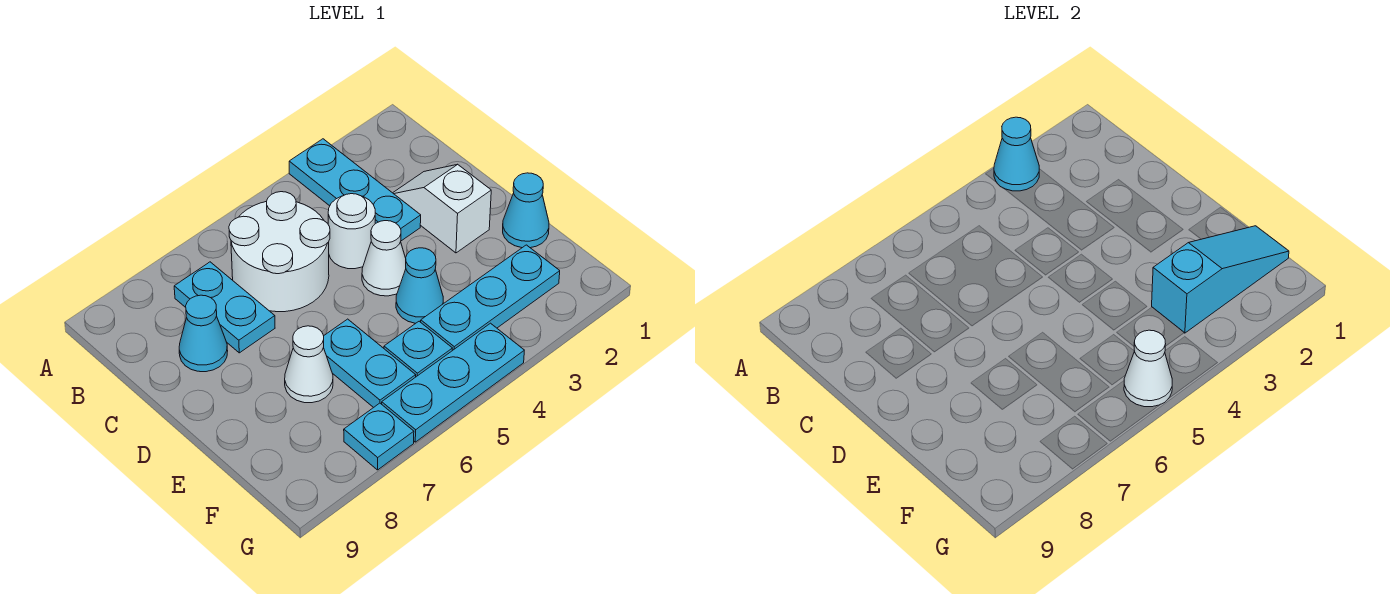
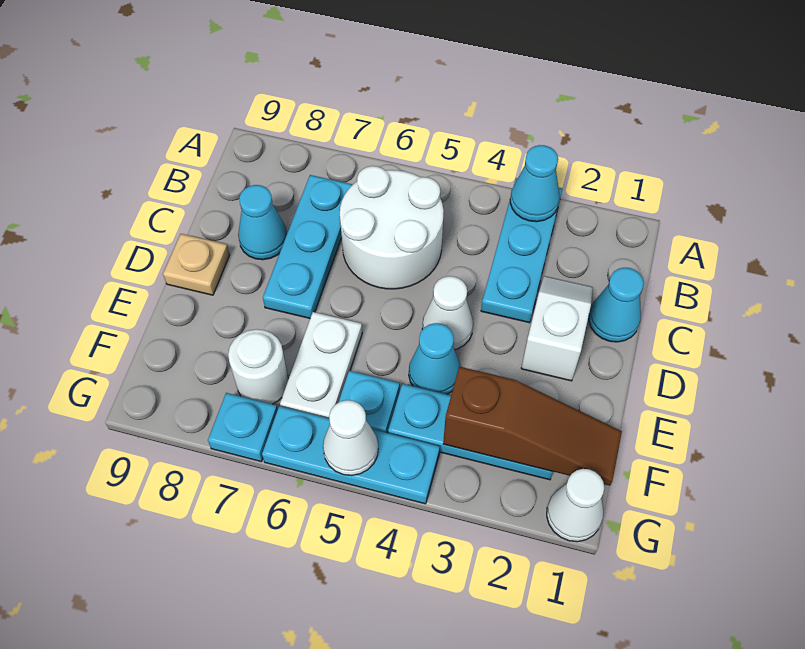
cyan 1x2 plate [174,262,275,353] -> cyan 1x3 plate [263,175,353,318]
white 1x1 round brick [328,194,375,269] -> white 1x1 round brick moved to [228,329,288,404]
none -> tan 1x1 plate [163,234,230,295]
cyan 1x1 cone [503,173,549,248] -> cyan 1x1 cone moved to [589,268,644,342]
cyan 1x2 plate [324,319,416,408] -> white 1x2 plate [280,312,362,418]
white 1x1 cone [285,326,333,403] -> white 1x1 cone moved to [547,469,604,542]
cyan 1x3 slope [1152,226,1289,333] -> brown 1x3 slope [443,367,622,486]

